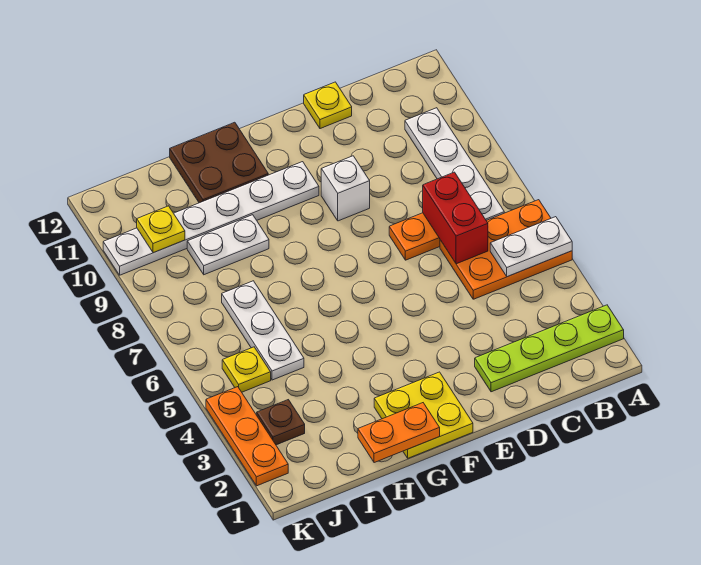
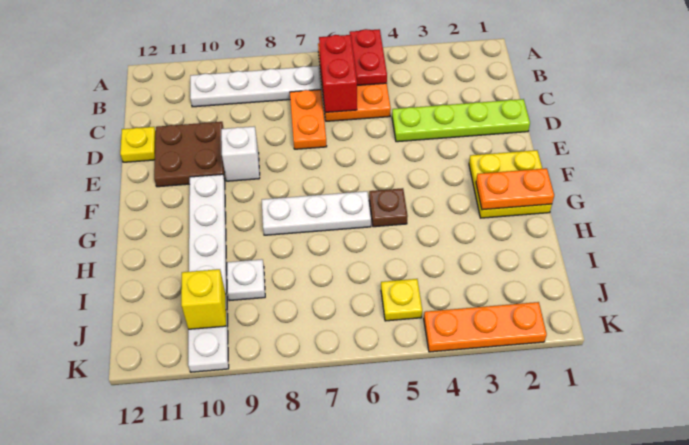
lime 1x4 plate [475,305,624,392] -> lime 1x4 plate turned to [392,99,530,142]
white 1x2 plate [490,217,572,277] -> red 1x2 plate [350,29,387,85]
red 1x2 brick [423,172,488,264] -> red 1x2 brick turned to [319,35,357,112]
orange 1x2 plate [358,403,440,463] -> orange 1x2 plate turned to [476,168,554,210]
brown 2x2 plate [170,122,268,203] -> brown 2x2 plate moved to [154,122,225,187]
white 1x2 plate [187,215,269,275] -> white 1x1 plate [227,259,265,301]
white 1x3 plate [222,281,304,380] -> white 1x3 plate moved to [262,191,371,235]
brown 1x1 plate [257,400,305,445] -> brown 1x1 plate moved to [369,188,408,227]
yellow 1x1 plate [137,206,185,253] -> yellow 1x1 brick [181,269,226,329]

